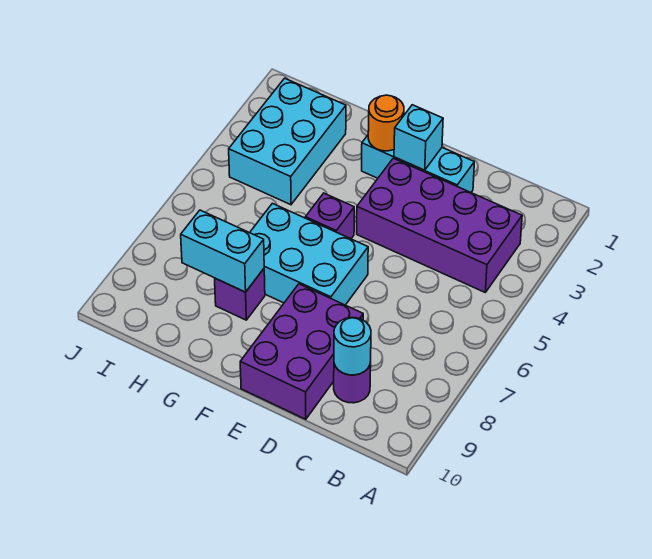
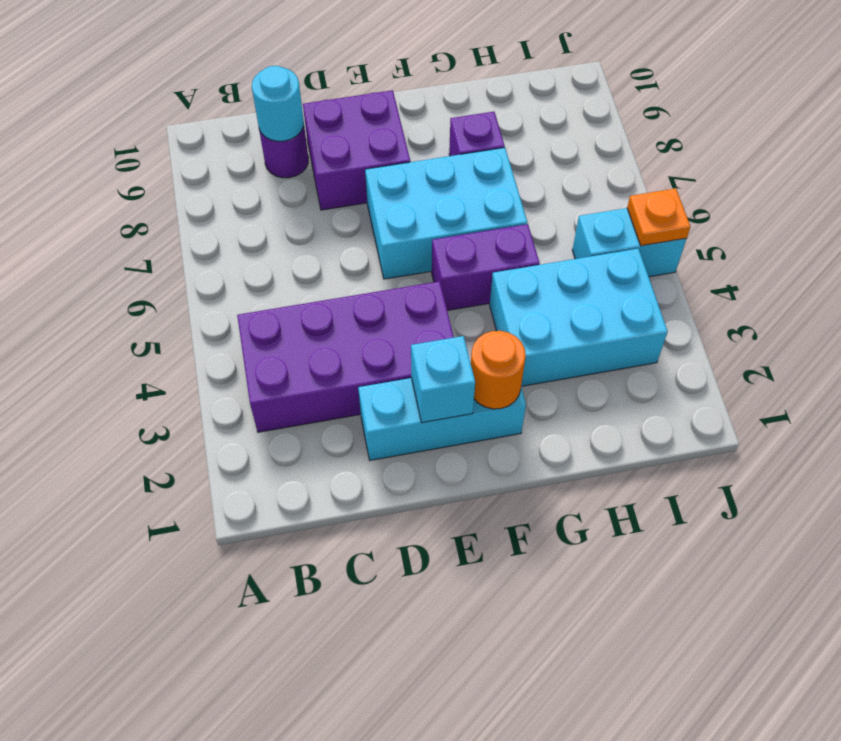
purple 2x3 brick [240,284,363,419] -> purple 2x2 brick [303,90,410,210]
purple 1x1 brick [305,193,354,239] -> purple 1x2 brick [432,224,540,310]
cyan 1x2 brick [181,210,264,292] -> cyan 1x2 brick moved to [572,208,686,277]
cyan 2x3 brick [229,78,346,205] -> cyan 2x3 brick turned to [490,249,668,386]
none -> orange 1x1 plate [627,189,691,246]

